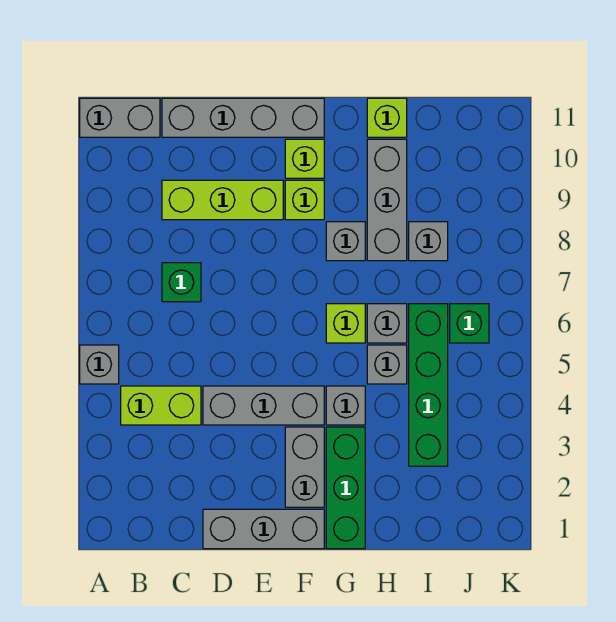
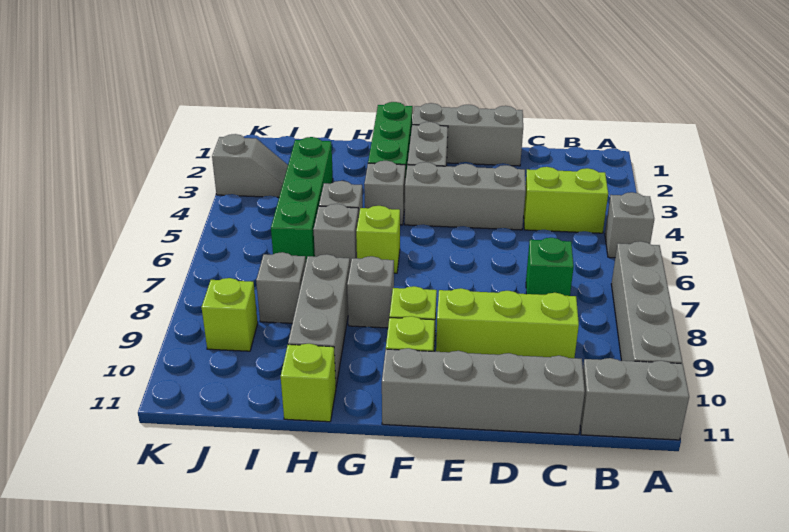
none -> grey 1x4 brick [611,241,682,364]
none -> grey 1x2 slope [212,134,288,197]
green 1x1 brick [450,304,489,343] -> none
none -> lime 1x1 brick [202,278,258,351]

